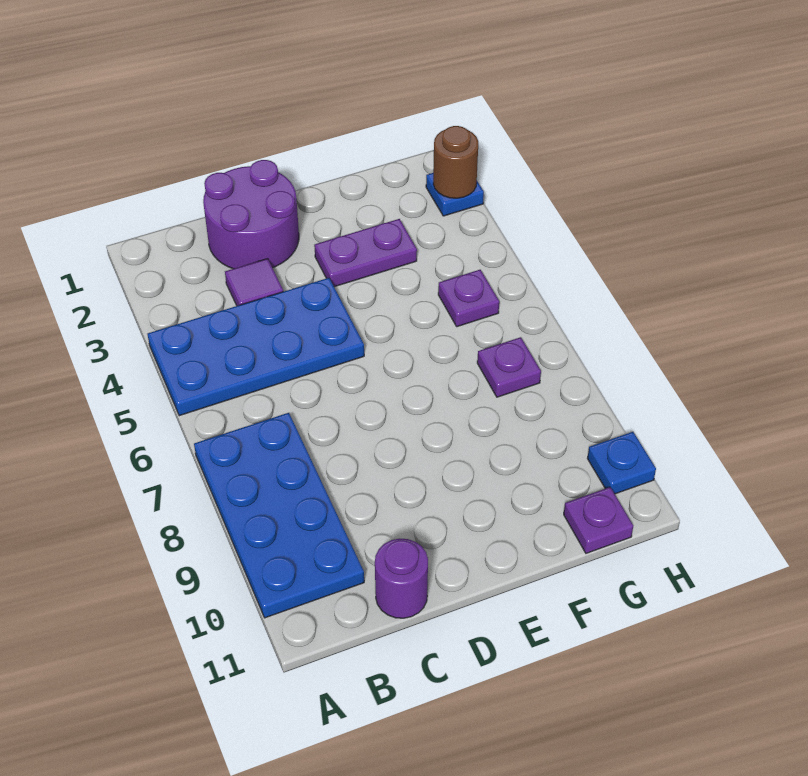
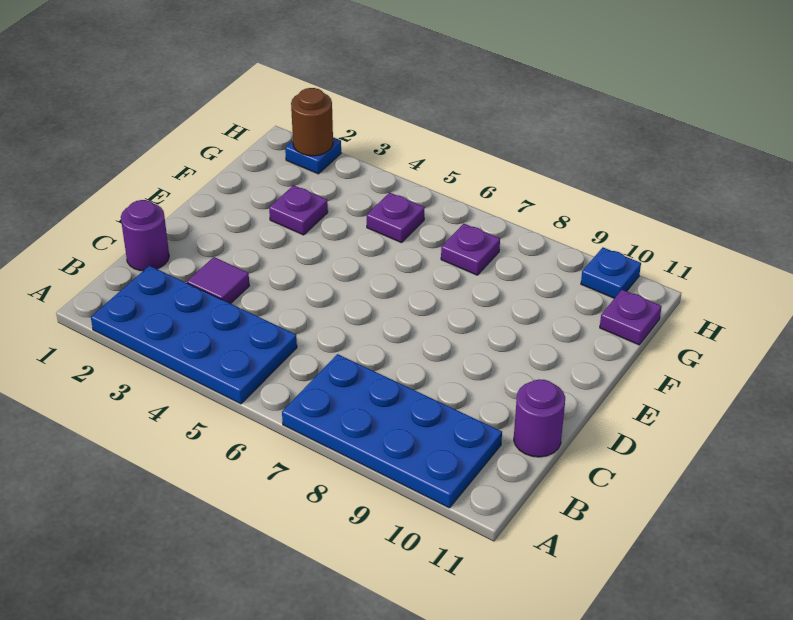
blue 2x4 plate [148,278,364,416] -> blue 2x4 plate turned to [91,266,297,404]
purple 2x2 round brick [203,160,299,269] -> purple 1x1 round brick [121,200,169,271]
purple 1x2 plate [314,219,417,287] -> purple 1x1 plate [269,185,328,235]

